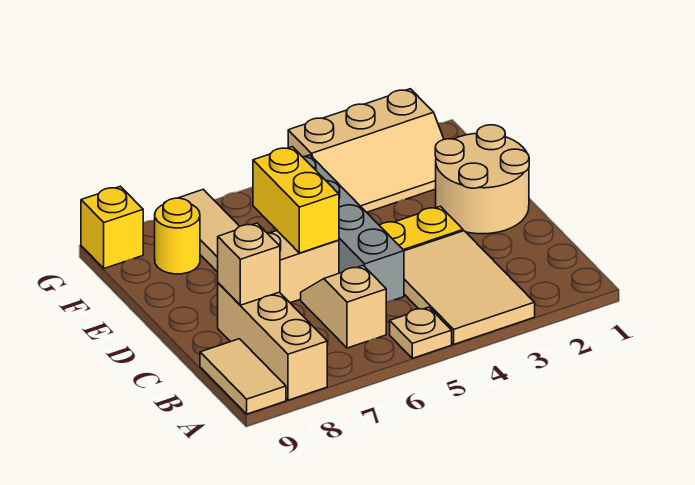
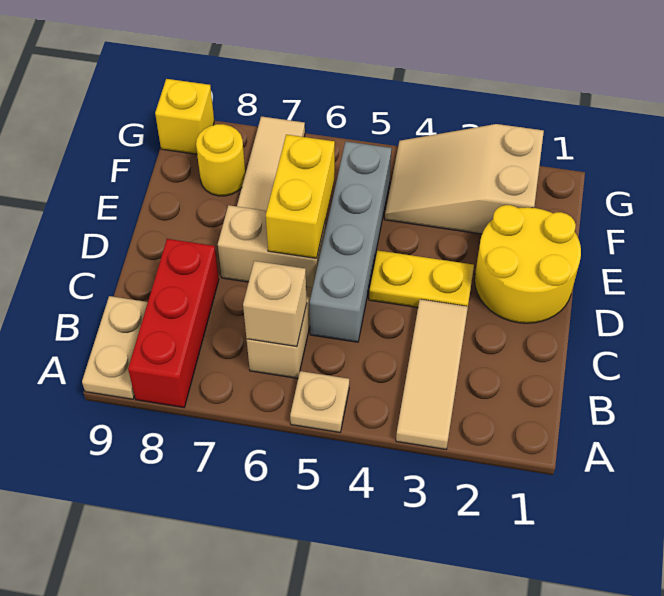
tan 2x3 tile [404,231,535,344] -> tan 1x3 tile [396,299,468,449]
tan 1x3 brick [218,283,327,400] -> red 1x3 brick [128,239,219,407]
tan 1x2 tile [200,339,286,414] -> tan 1x2 plate [82,296,148,399]
tan 1x1 brick [218,223,280,305] -> tan 1x1 brick moved to [243,261,307,347]
tan 2x2 round brick [435,125,529,234] -> yellow 2x2 round brick [475,205,581,323]
tan 2x3 slope [288,89,444,212] -> tan 2x3 slope turned to [385,124,544,234]

